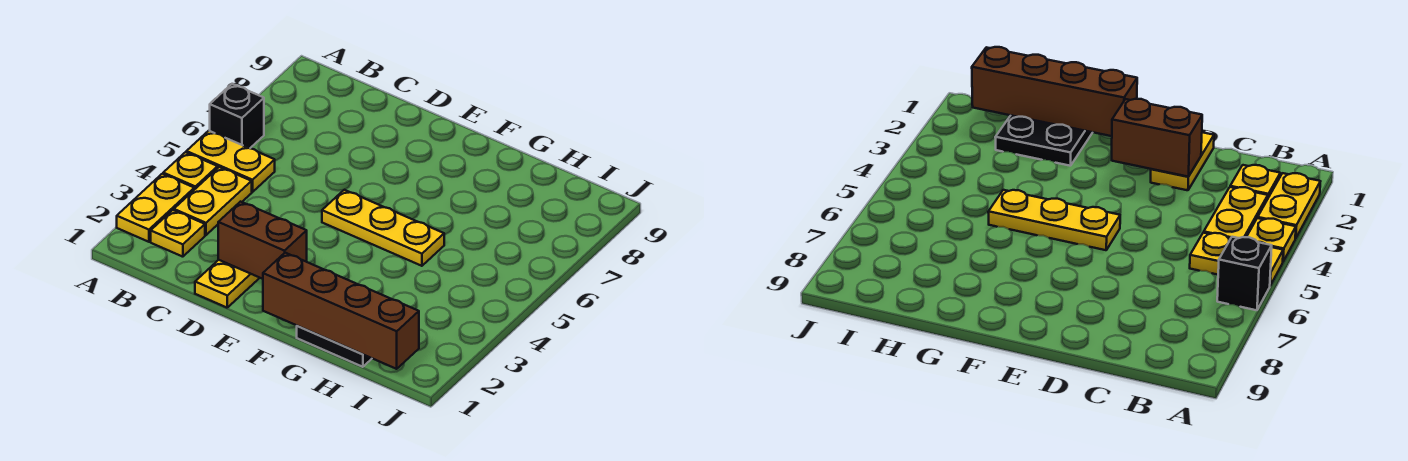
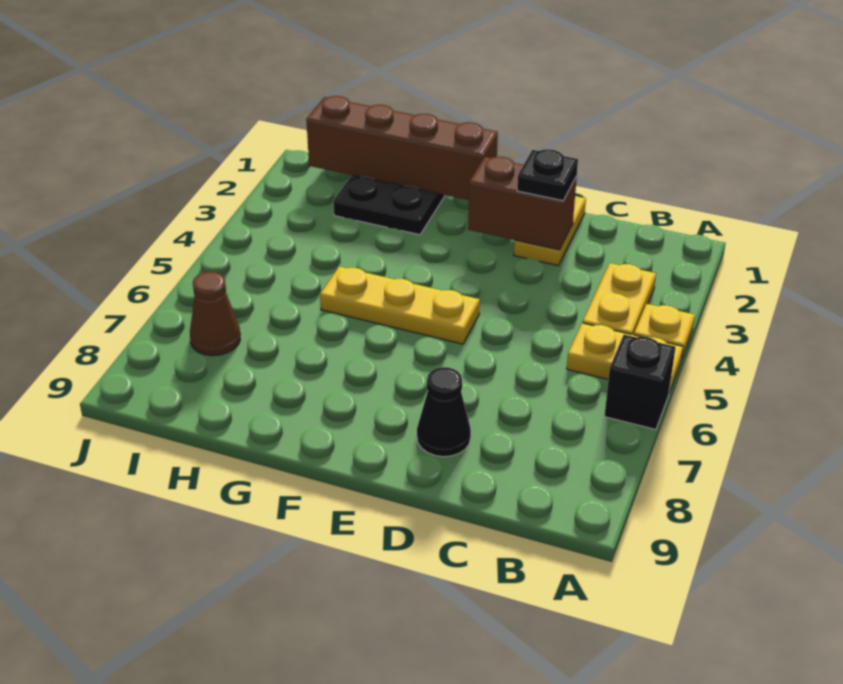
yellow 1x2 plate [117,174,194,242] -> none
yellow 1x1 plate [151,210,205,257] -> none
none -> black 1x1 plate [517,149,578,201]
none -> black 1x1 cone [417,367,471,457]
none -> brown 1x1 cone [190,272,240,356]

